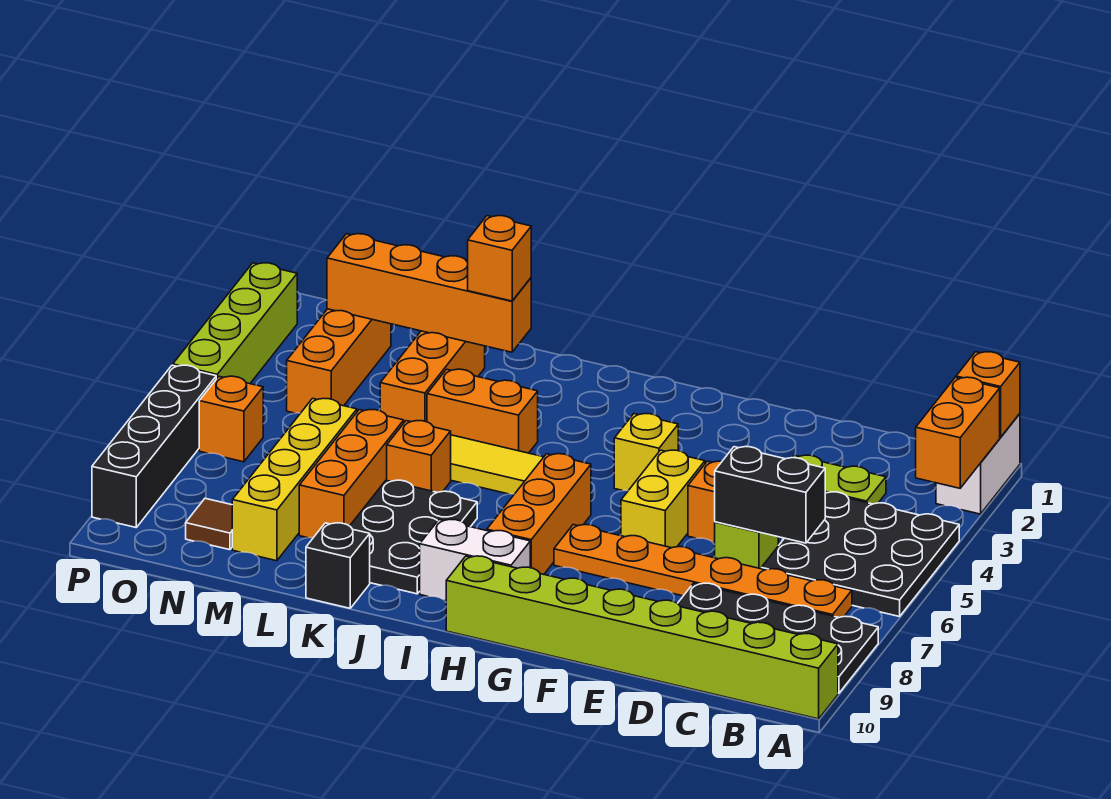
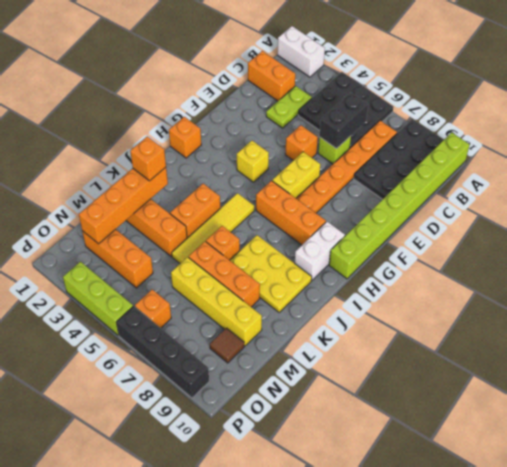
orange 1x1 brick [956,352,1020,437] -> orange 1x1 brick moved to [169,117,201,158]
orange 1x2 brick [916,377,1000,488] -> orange 1x2 brick moved to [248,51,295,101]
yellow 1x2 brick [621,450,705,548] -> yellow 1x2 brick turned to [272,152,320,198]
black 2x3 plate [350,480,477,594] -> yellow 2x3 plate [230,235,312,312]
black 1x1 brick [306,523,370,608] -> none
lime 1x4 brick [173,263,297,384] -> lime 1x3 brick [63,262,133,335]

